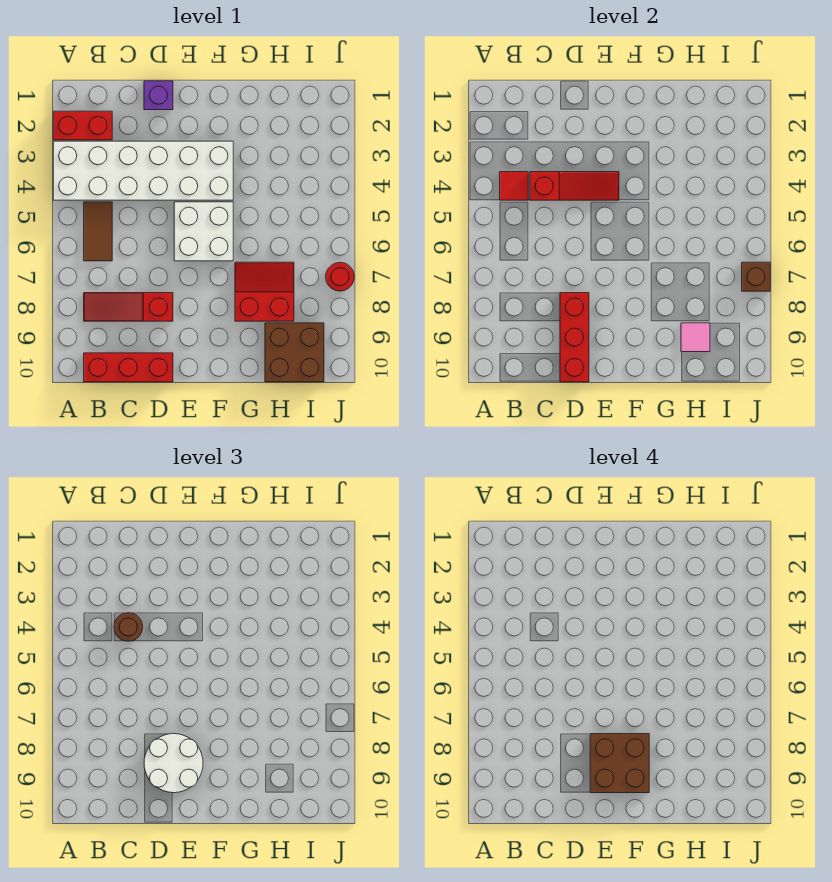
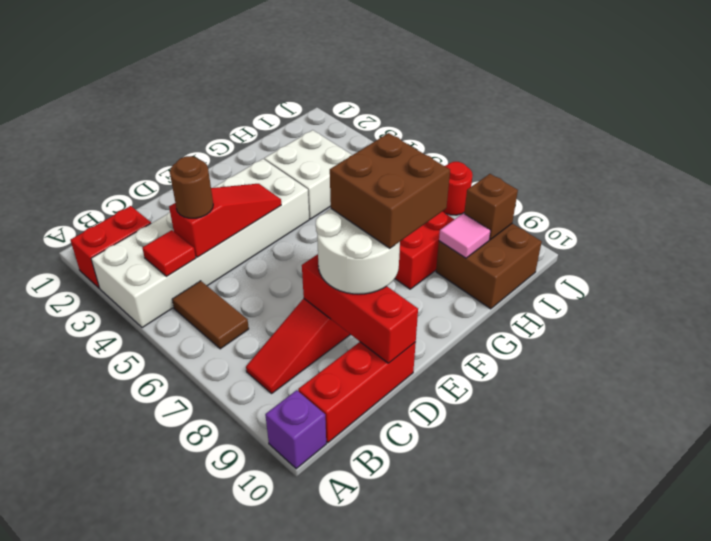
purple 1x1 brick [144,81,173,110] -> purple 1x1 brick moved to [265,390,326,469]
white 2x2 brick [174,202,233,261] -> white 2x2 brick moved to [264,130,352,219]
brown 1x1 brick [742,262,770,291] -> brown 1x1 brick moved to [464,174,518,240]

